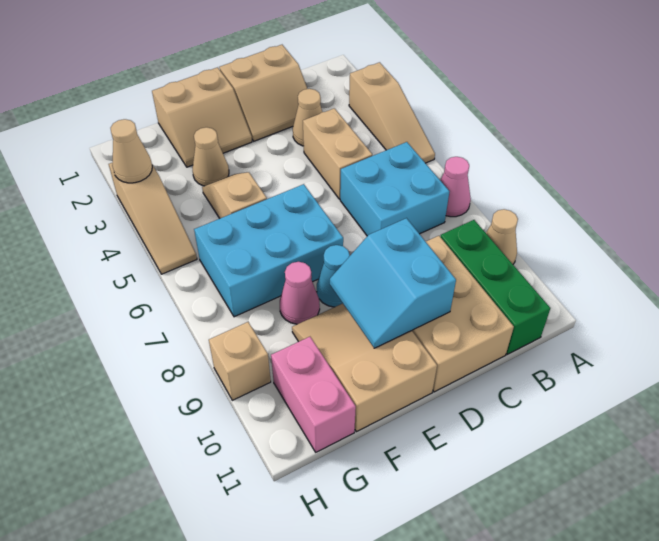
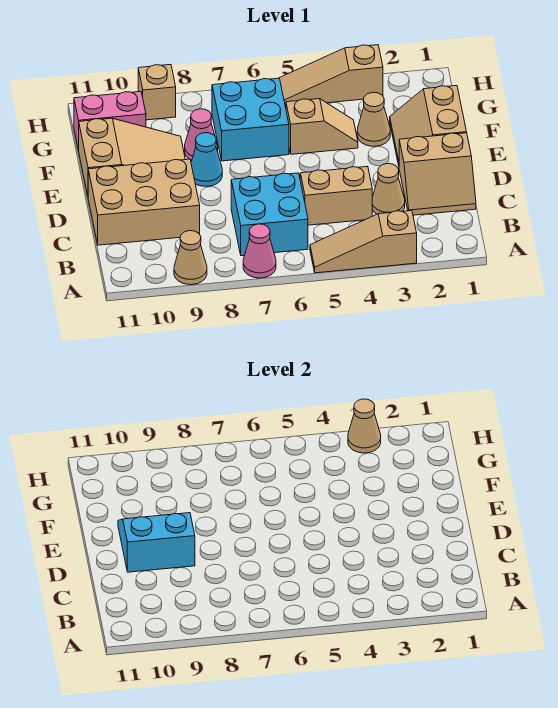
green 1x3 brick [441,220,550,354] -> none
tan 2x2 slope [219,45,307,141] -> tan 2x2 slope turned to [399,133,476,215]
cyan 2x3 brick [194,184,343,317] -> cyan 2x2 brick [212,78,289,161]

